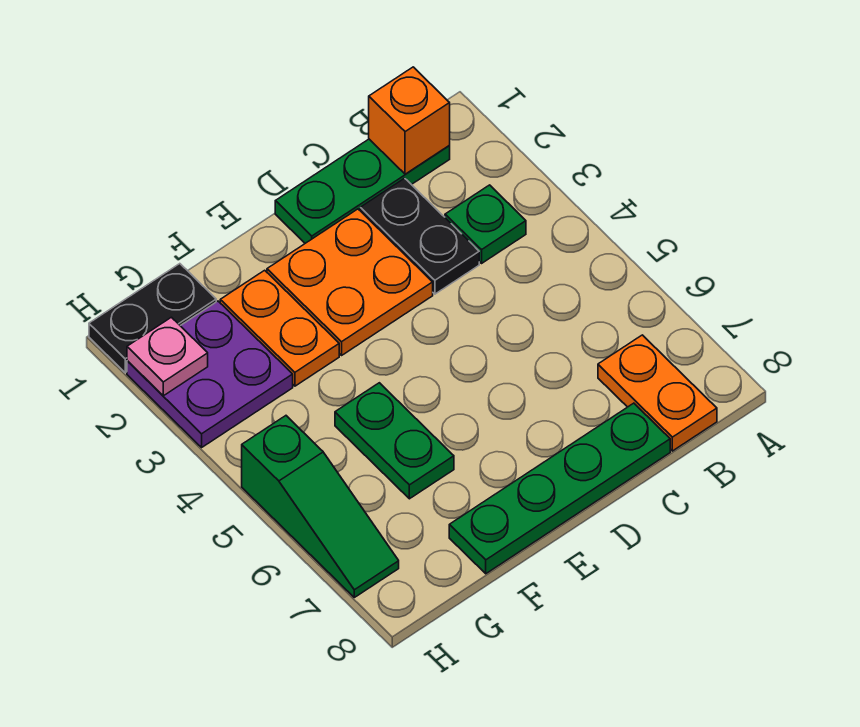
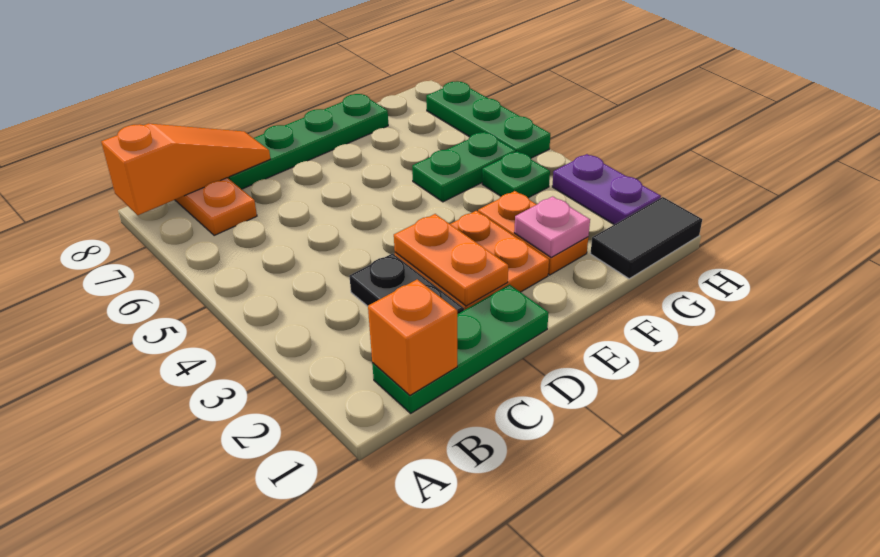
none -> orange 1x3 slope [101,123,270,215]
green 1x1 plate [445,185,526,263] -> green 1x1 plate moved to [482,151,550,198]
none -> orange 1x2 plate [394,214,508,306]
green 1x2 plate [335,383,454,499] -> green 1x2 plate turned to [412,132,516,202]
black 1x2 plate [89,264,216,373] -> black 1x2 tile [590,197,702,279]
purple 2x2 plate [127,301,293,447] -> purple 1x2 plate [552,154,661,224]
pink 1x1 plate [127,317,208,396] -> pink 1x1 plate moved to [514,196,590,258]
green 1x3 slope [242,416,399,597] -> green 1x3 plate [426,81,550,158]

